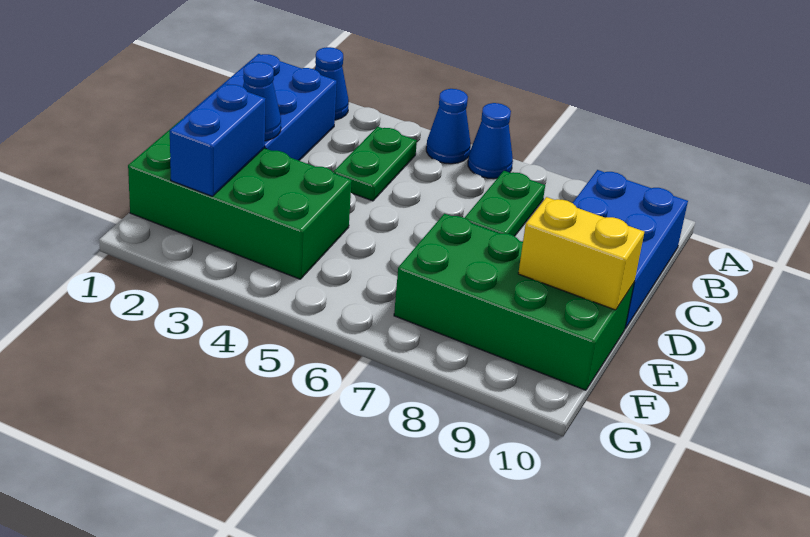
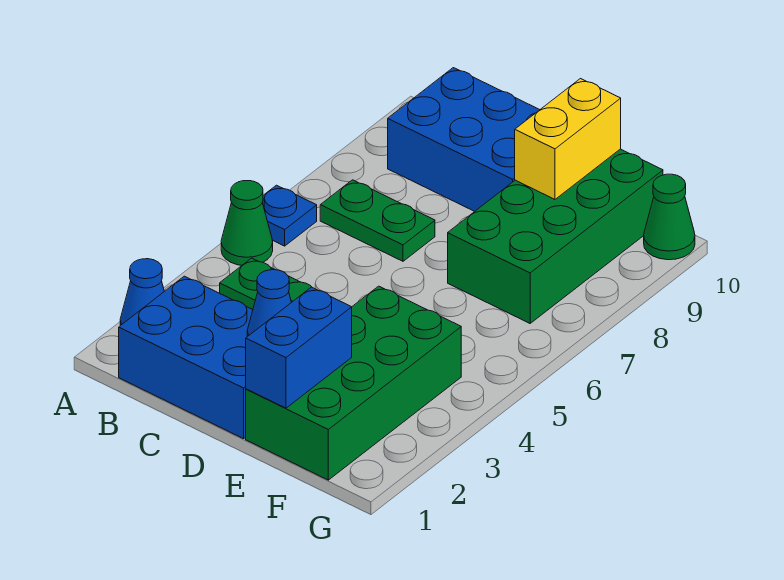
blue 1x1 cone [426,89,471,164] -> green 1x1 cone [221,181,273,265]
blue 1x1 cone [468,103,513,179] -> blue 1x1 plate [262,185,317,246]
blue 1x2 brick [170,84,266,196] -> blue 1x2 brick turned to [246,287,352,408]
none -> green 1x1 cone [644,174,695,260]

